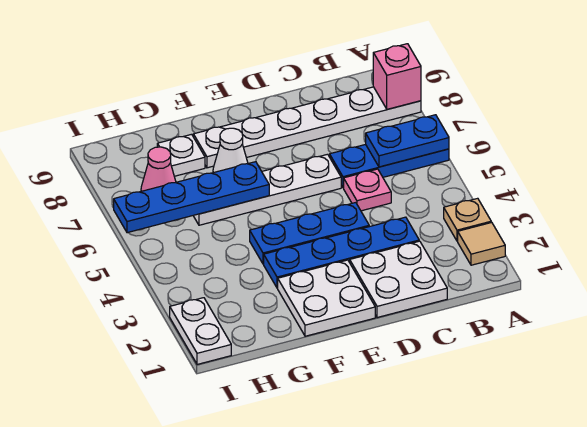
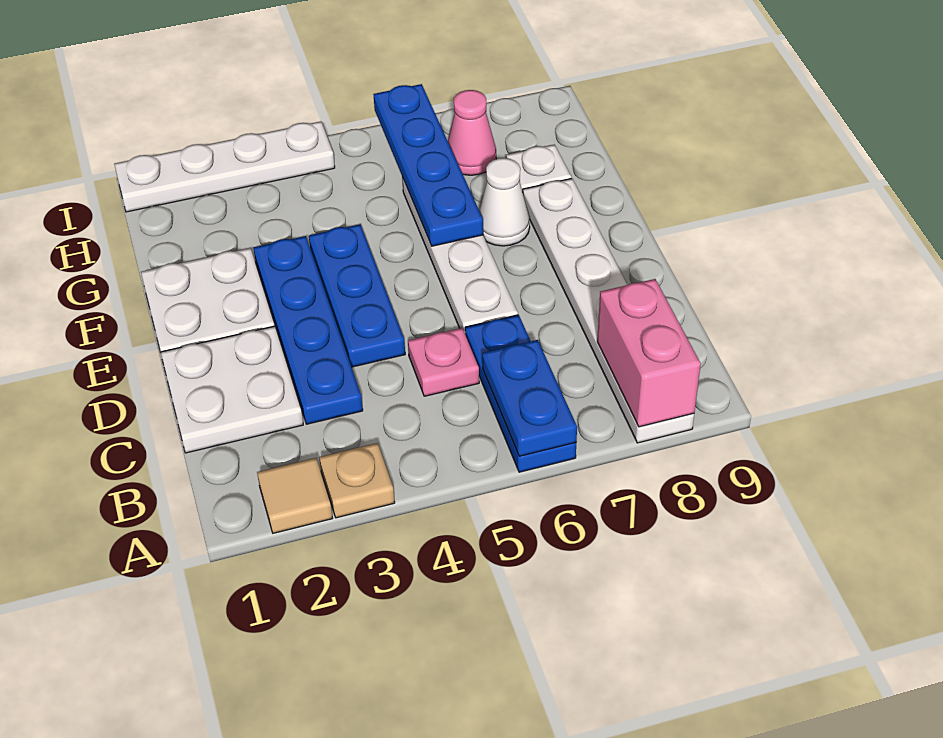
pink 1x1 brick [373,44,421,109] -> pink 1x2 brick [597,279,701,427]
white 1x2 plate [170,298,231,364] -> white 1x4 plate [114,121,335,212]

